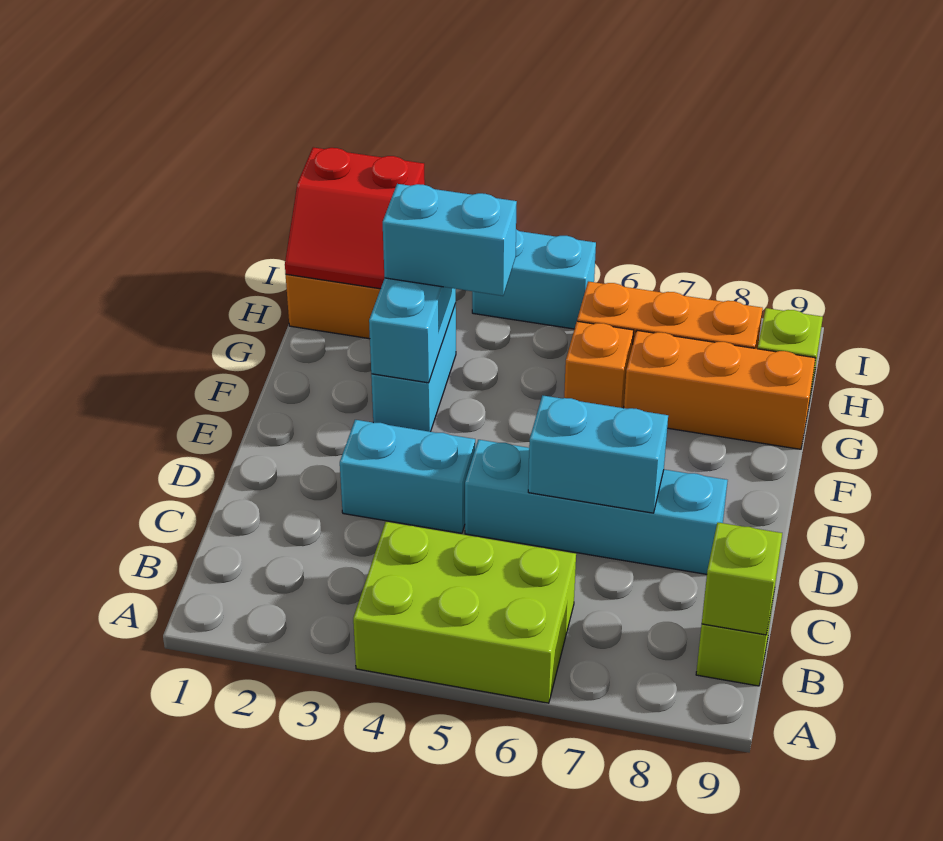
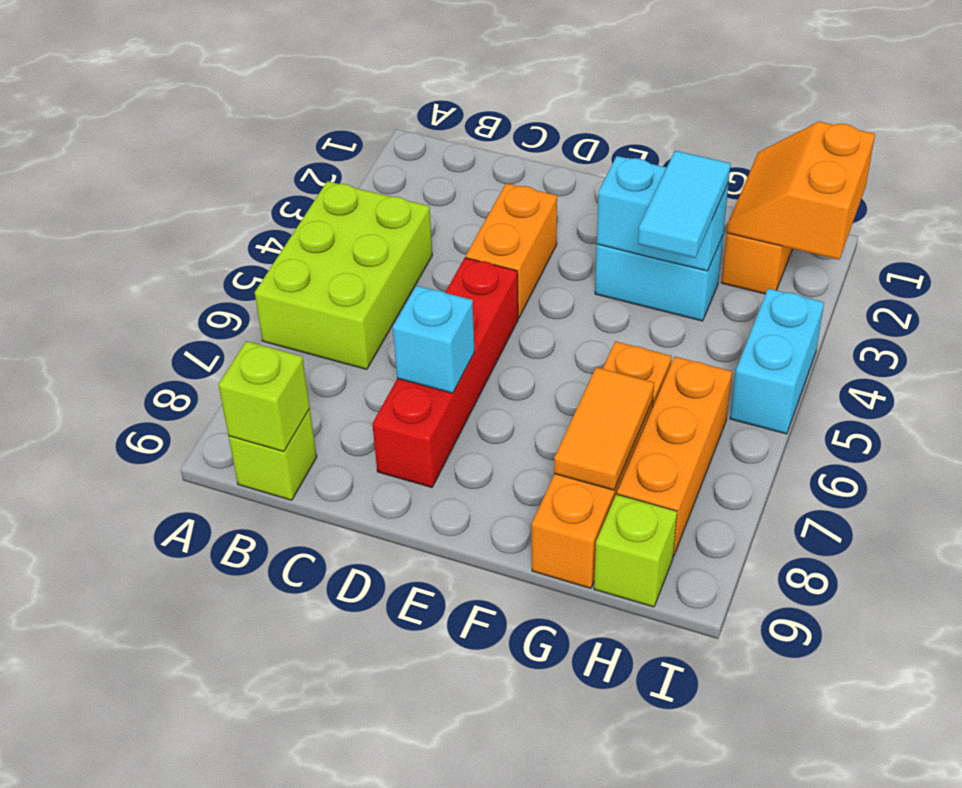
cyan 1x2 brick [340,420,475,533] -> orange 1x2 brick [466,183,557,318]
cyan 1x4 brick [465,440,728,574] -> red 1x4 brick [372,258,518,488]
cyan 1x2 brick [528,395,668,513] -> cyan 1x1 brick [393,285,475,393]
cyan 1x2 brick [383,184,517,296] -> cyan 1x2 tile [638,151,731,258]
none -> orange 1x2 tile [554,367,654,490]
red 2x2 slope [285,147,425,289] -> orange 2x2 slope [727,122,875,260]

